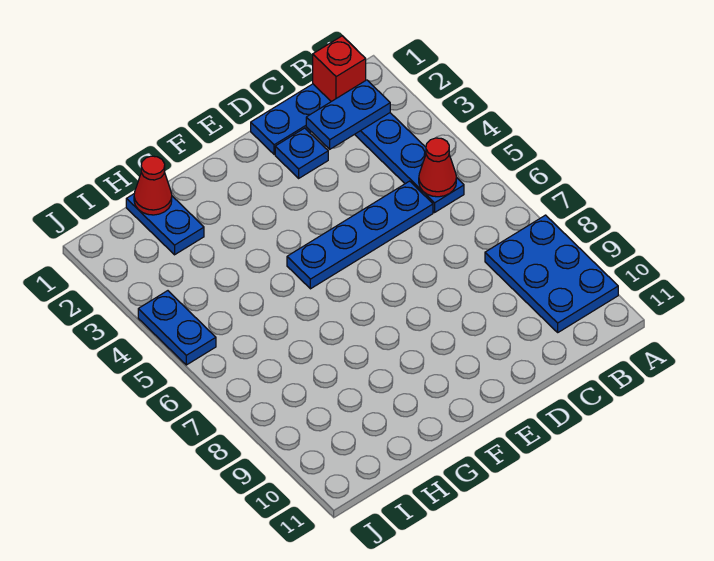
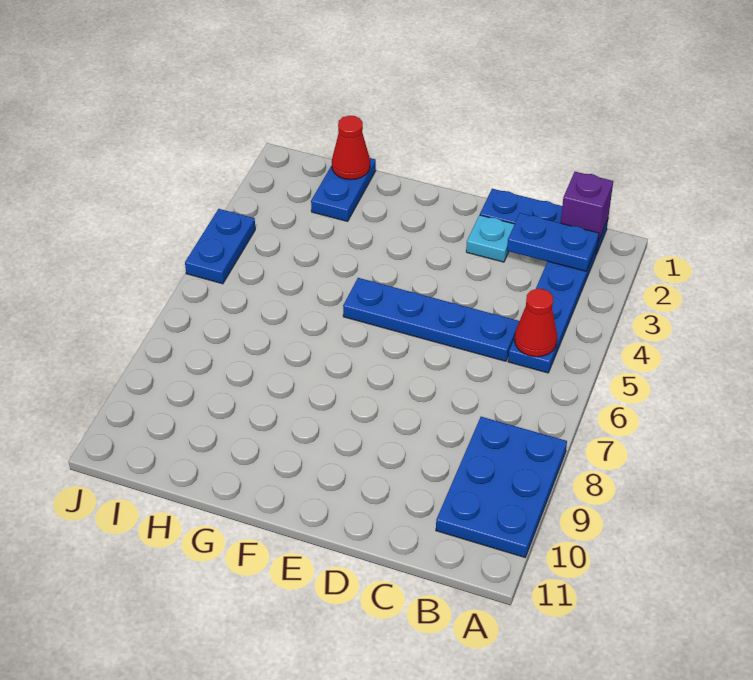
red 1x1 brick [313,36,366,102] -> purple 1x1 brick [561,172,613,242]
blue 1x1 plate [275,128,328,178] -> cyan 1x1 plate [466,215,515,262]

